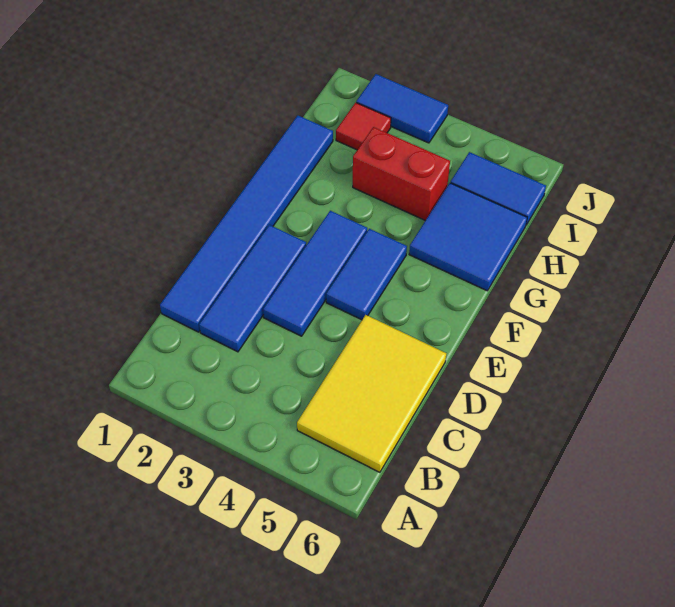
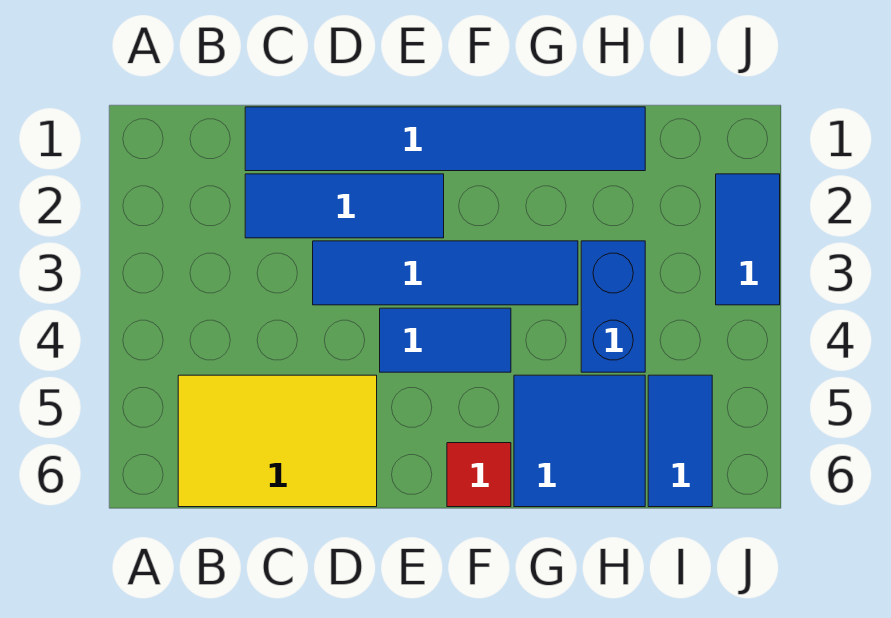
blue 1x3 tile [263,211,367,336] -> blue 1x4 tile [313,241,578,305]
red 1x2 brick [353,127,450,221] -> blue 1x2 brick [581,241,645,372]
red 1x1 tile [336,103,391,150] -> red 1x1 tile moved to [447,443,511,507]

